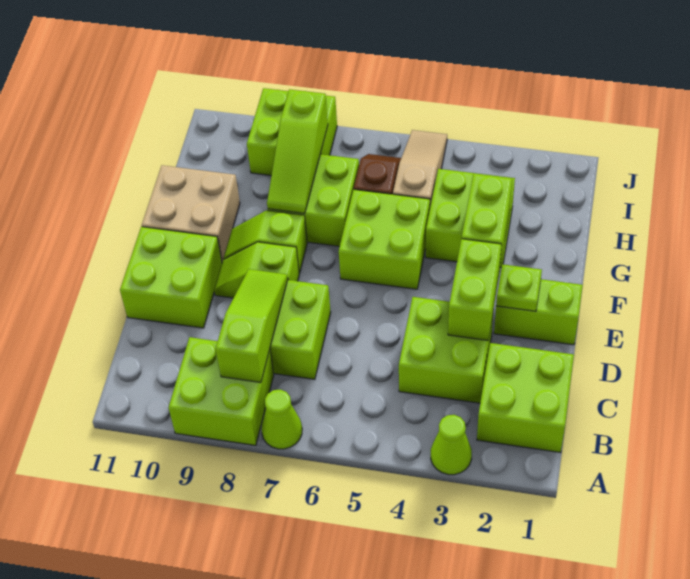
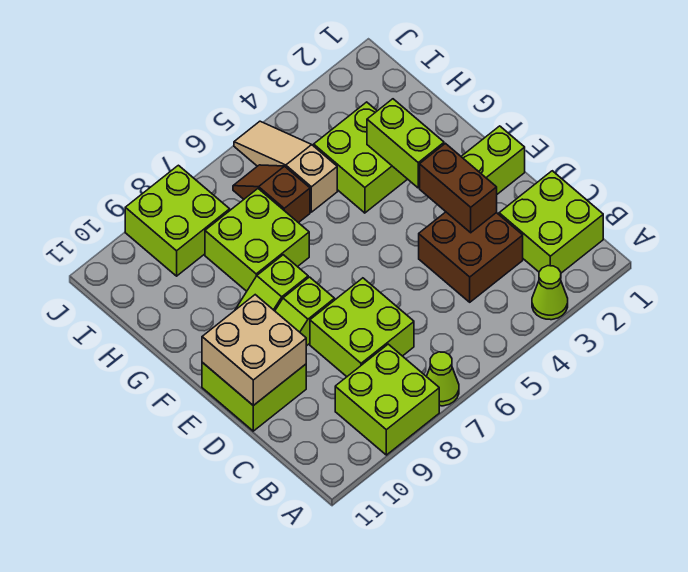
lime 1x3 slope [215,269,288,382] -> none
lime 2x2 brick [399,297,494,403] -> brown 2x2 brick [419,212,523,302]
lime 1x2 brick [448,239,502,340] -> brown 1x2 brick [420,143,497,233]
lime 1x1 plate [496,264,542,311] -> none
lime 2x2 brick [339,189,430,289] -> none
tan 2x2 brick [142,165,240,262] -> tan 2x2 brick moved to [202,295,306,406]
lime 1x3 slope [267,89,328,213] -> none

